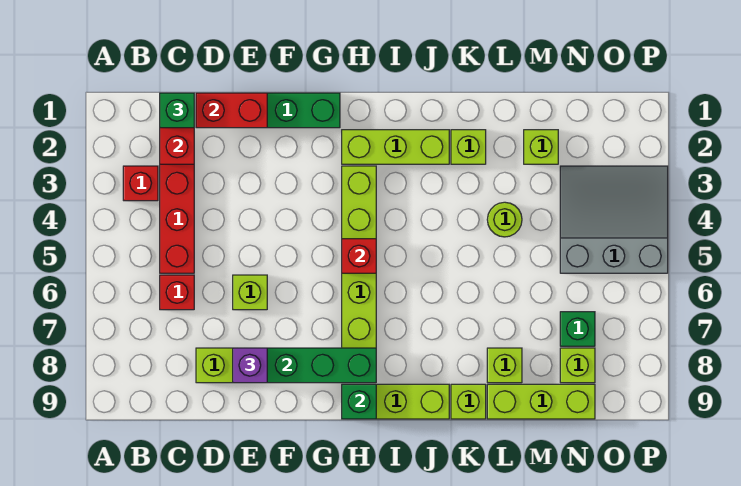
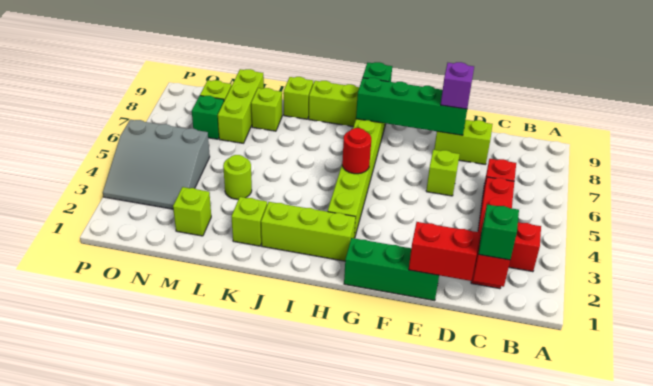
red 1x1 brick [342,239,376,273] -> red 1x1 round brick [342,128,371,174]
lime 1x3 brick [487,384,595,419] -> lime 1x3 brick turned to [218,69,264,143]

